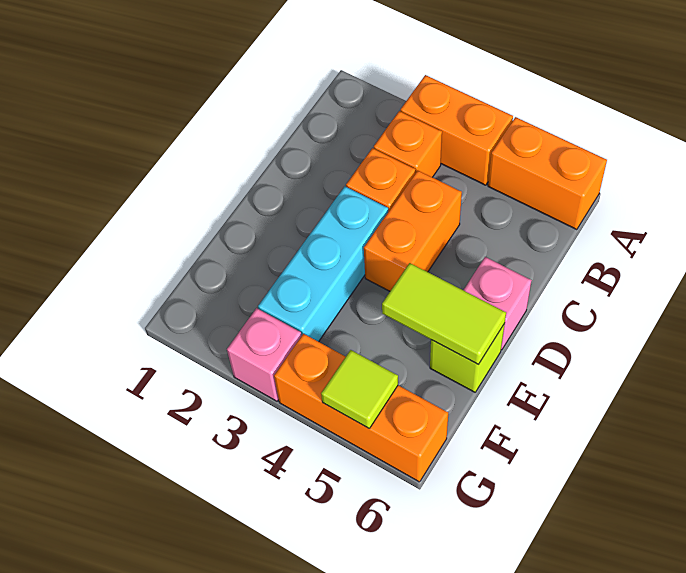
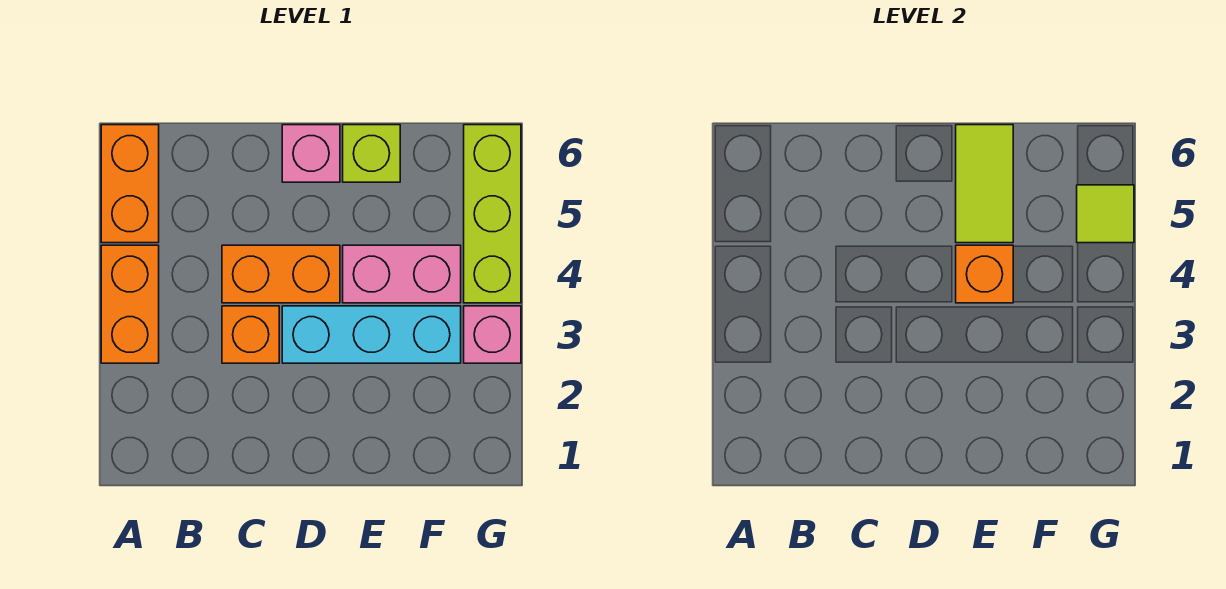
orange 1x1 brick [374,111,442,177] -> orange 1x1 brick moved to [956,245,1013,303]
none -> pink 1x2 brick [343,245,461,303]
orange 1x3 brick [274,334,448,482] -> lime 1x3 brick [464,125,521,303]

